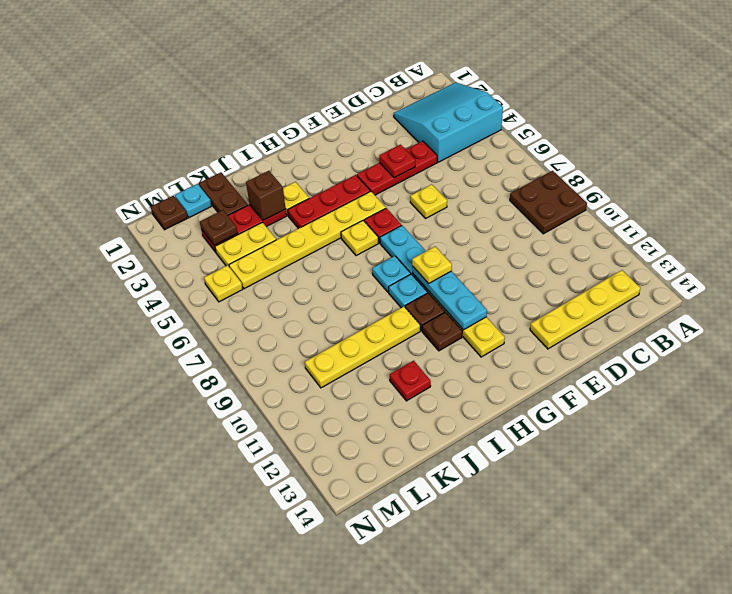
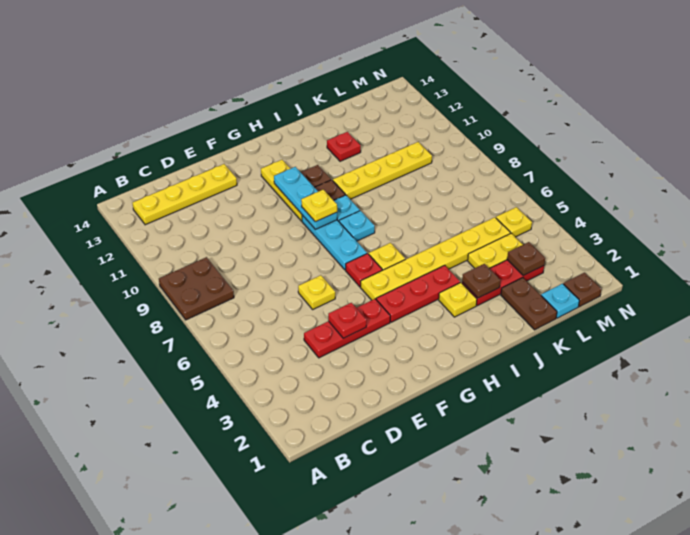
cyan 3x3 slope [394,82,503,162] -> none
brown 1x1 brick [246,171,286,220] -> brown 1x1 plate [462,264,501,298]

